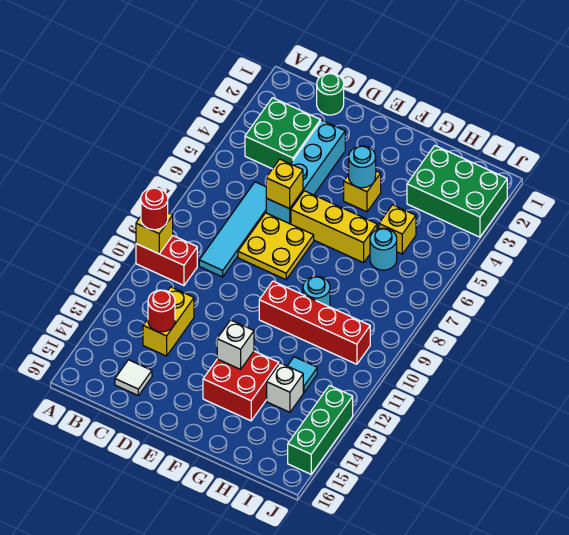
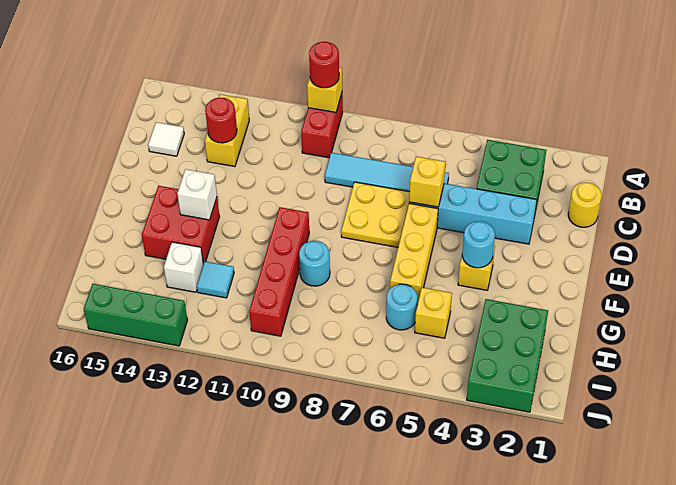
green 1x1 round brick [317,73,344,115] -> yellow 1x1 round brick [568,182,602,227]
yellow 1x2 brick [143,287,194,356] -> yellow 1x2 brick turned to [205,94,249,167]

